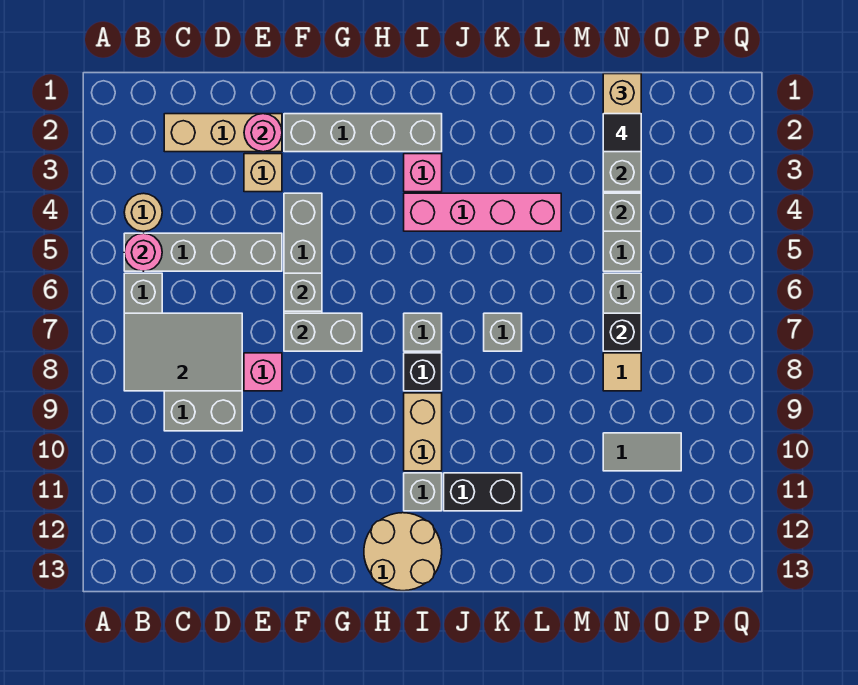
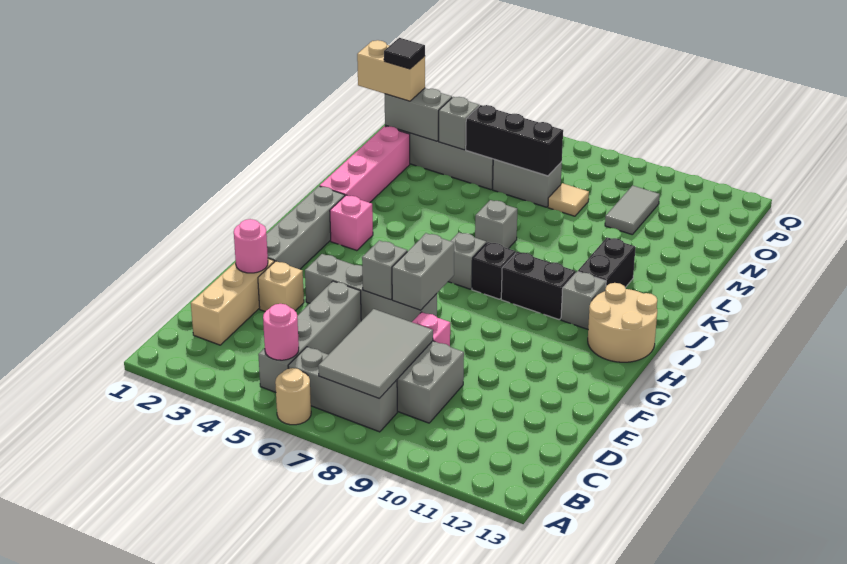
tan 1x1 round brick [124,193,162,231] -> tan 1x1 round brick moved to [275,368,311,425]
pink 1x4 brick [404,193,561,231] -> pink 1x4 brick moved to [320,126,410,203]
tan 1x2 brick [404,393,442,471] -> black 1x2 brick [501,252,576,320]
black 1x1 brick [603,313,641,351] -> black 1x3 brick [466,105,563,176]

